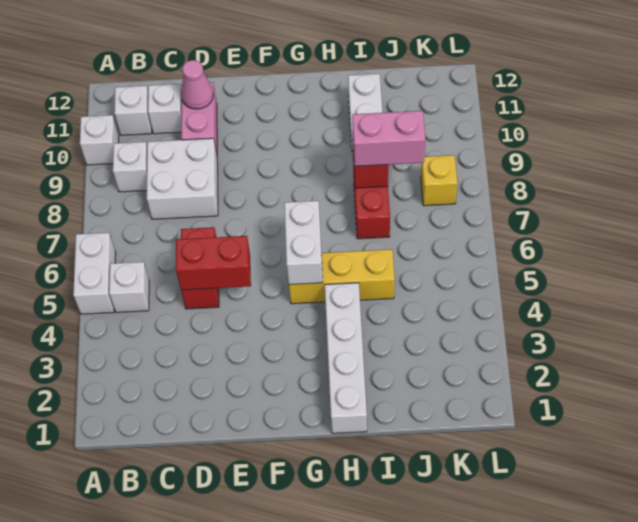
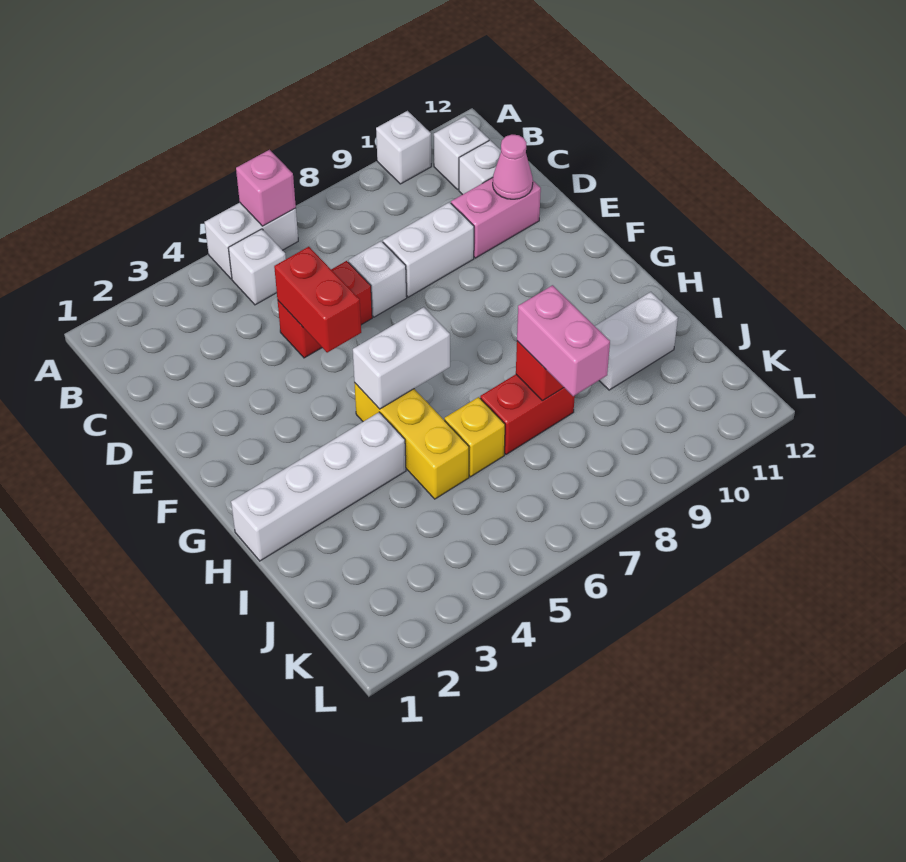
none -> pink 1x1 brick [236,150,296,226]
white 1x1 brick [113,142,147,192] -> white 1x1 brick moved to [348,241,407,317]
white 2x2 brick [147,138,218,219] -> white 1x2 brick [383,202,474,297]
yellow 1x1 brick [421,155,457,206] -> yellow 1x1 brick moved to [444,397,505,477]

